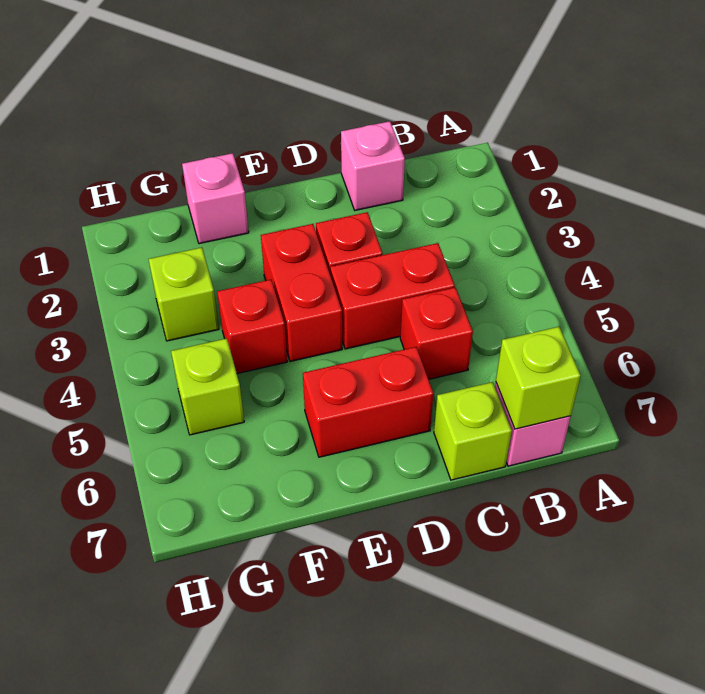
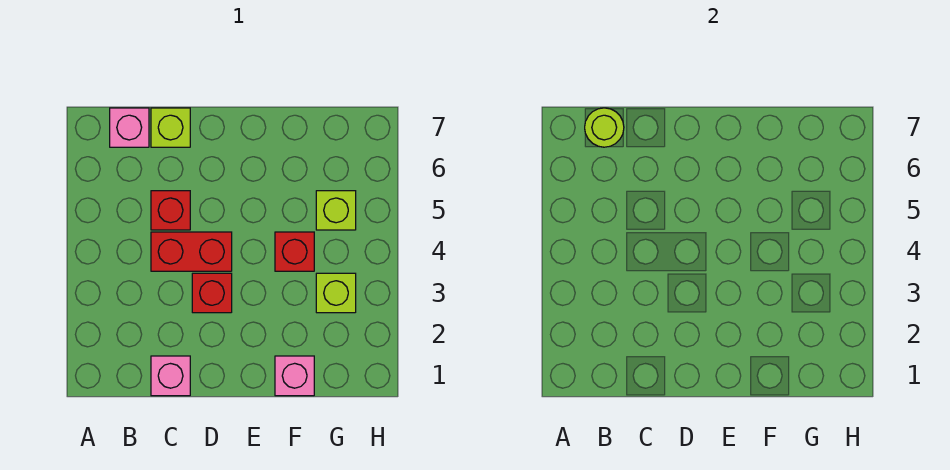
lime 1x1 brick [496,327,581,429] -> lime 1x1 round brick [585,108,624,147]
red 1x2 brick [303,347,434,457] -> none
red 1x2 brick [261,224,342,361] -> none

